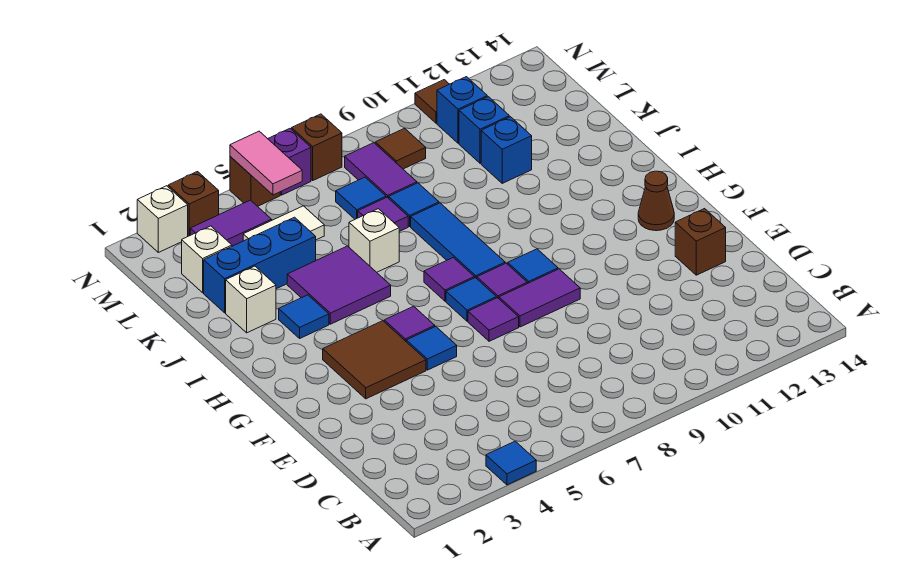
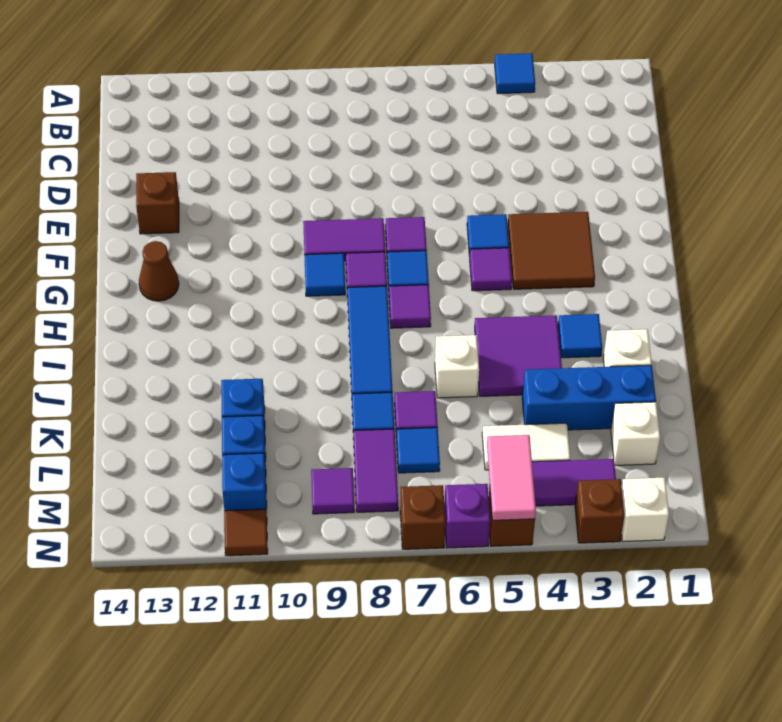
brown 1x1 tile [375,128,426,169] -> purple 1x1 tile [311,468,354,514]

